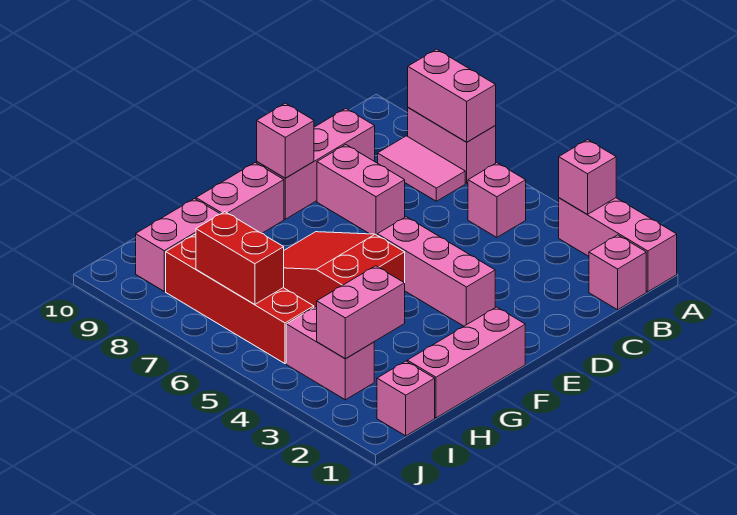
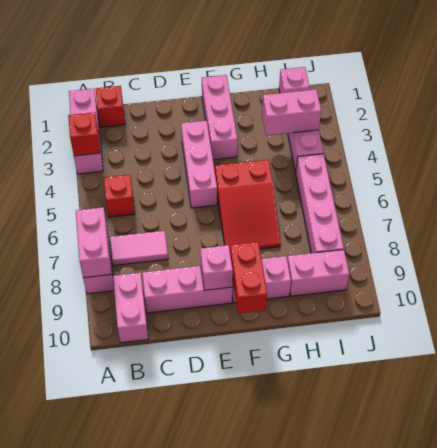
pink 1x1 brick [559,140,616,214] -> red 1x1 brick [68,112,100,156]
pink 1x1 brick [589,235,646,310] -> red 1x1 brick [96,86,125,127]
pink 1x1 brick [468,163,526,237] -> red 1x1 brick [104,175,135,217]
pink 1x2 tile [378,136,465,201] -> pink 1x2 tile turned to [110,231,168,265]
pink 1x2 brick [317,145,405,235] -> pink 1x2 brick moved to [113,273,148,343]
pink 1x3 brick [407,307,525,418] -> pink 1x3 brick turned to [202,75,237,160]
red 1x4 brick [166,235,314,364] -> pink 1x4 brick [296,154,344,253]
red 1x2 brick [196,212,284,305] -> red 1x2 brick moved to [230,242,267,313]

